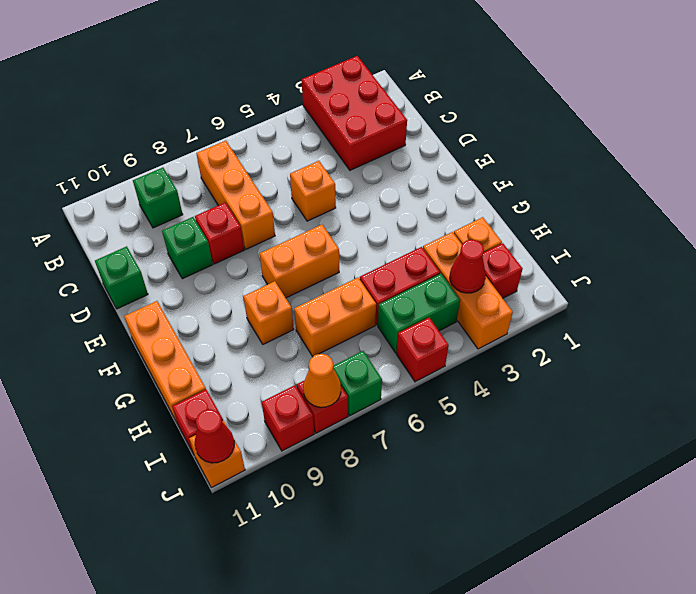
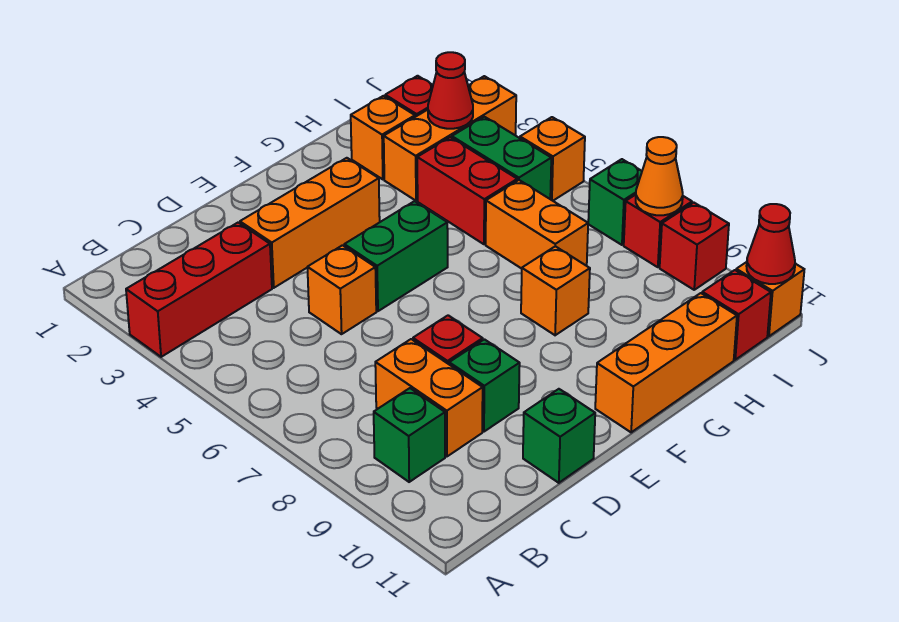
red 2x3 brick [302,56,407,170] -> red 1x3 brick [126,223,272,357]
orange 1x3 brick [196,140,275,249] -> orange 1x3 brick moved to [240,158,380,288]
none -> green 1x2 brick [344,201,448,311]
orange 1x2 brick [260,225,339,298] -> orange 1x2 brick moved to [375,339,483,457]
red 1x1 brick [396,318,449,382] -> orange 1x1 brick [520,117,585,201]

